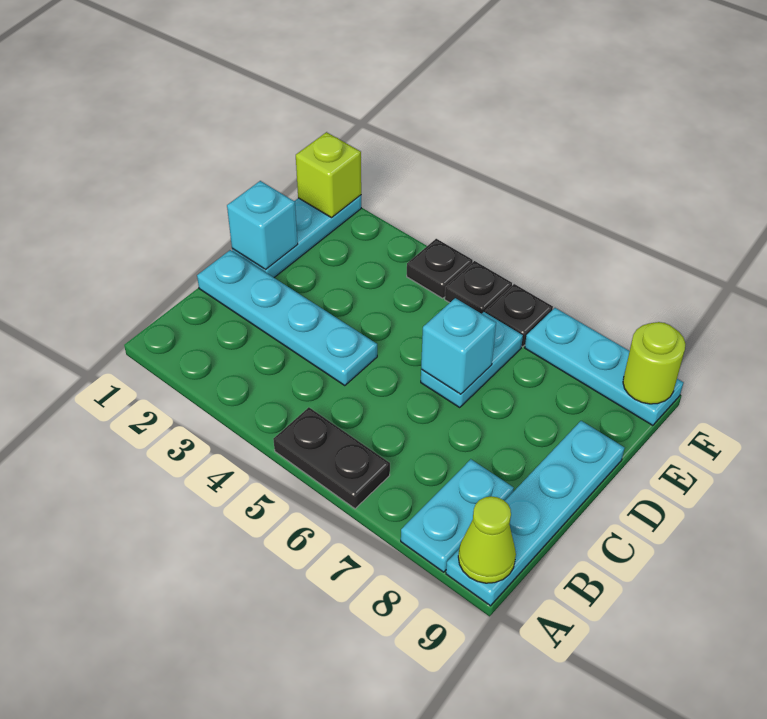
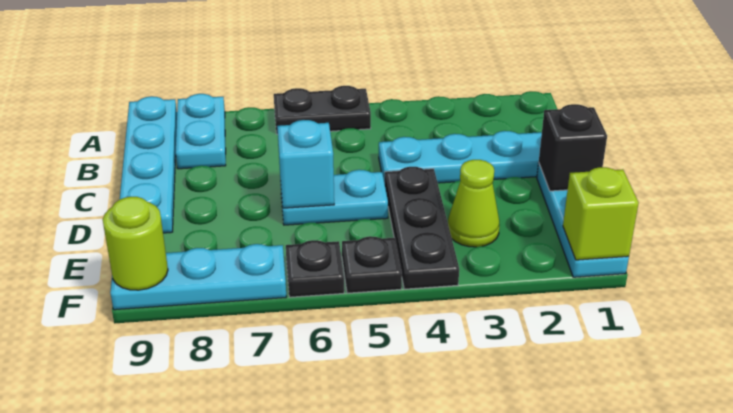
lime 1x1 cone [458,496,516,583] -> lime 1x1 cone moved to [448,160,500,247]
cyan 1x1 brick [227,181,298,270] -> black 1x1 brick [539,104,607,191]
cyan 1x2 plate [421,312,523,407] -> cyan 1x2 plate turned to [280,170,388,225]
black 1x1 plate [407,239,473,298] -> black 1x3 plate [385,167,459,289]

